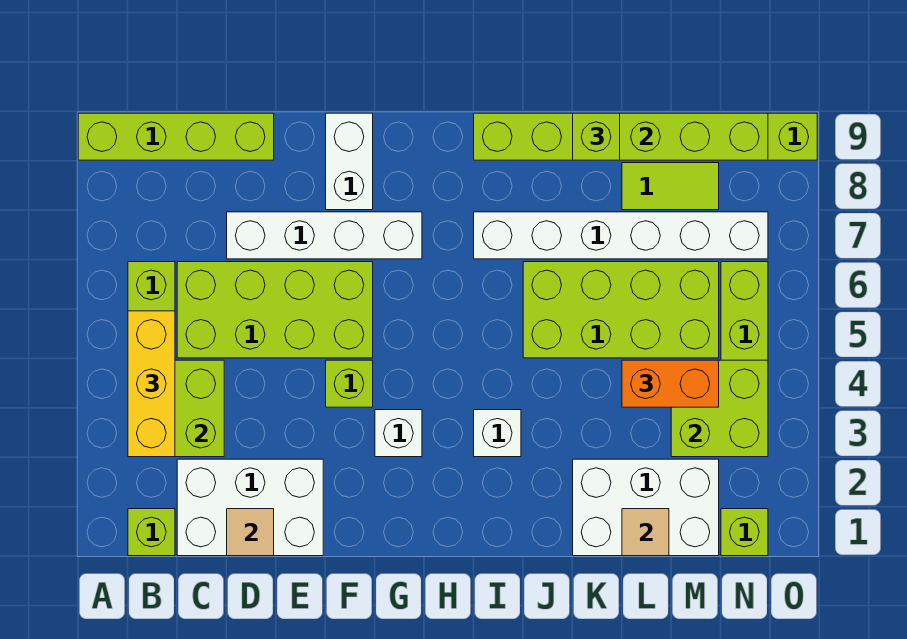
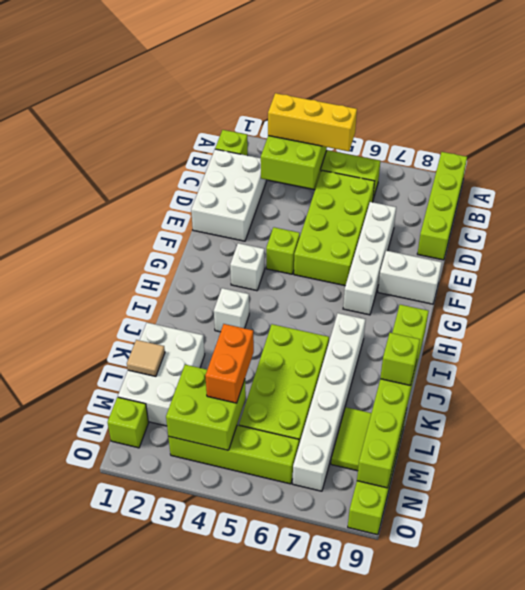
tan 1x1 tile [227,509,274,556] -> none

